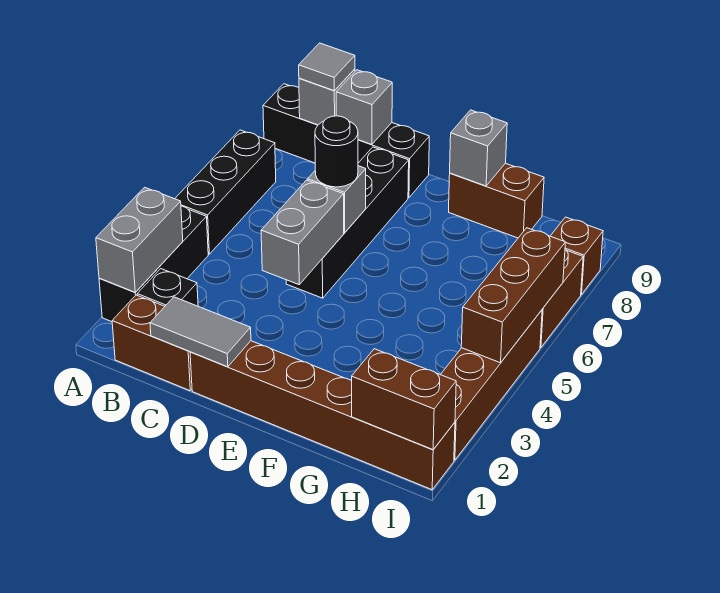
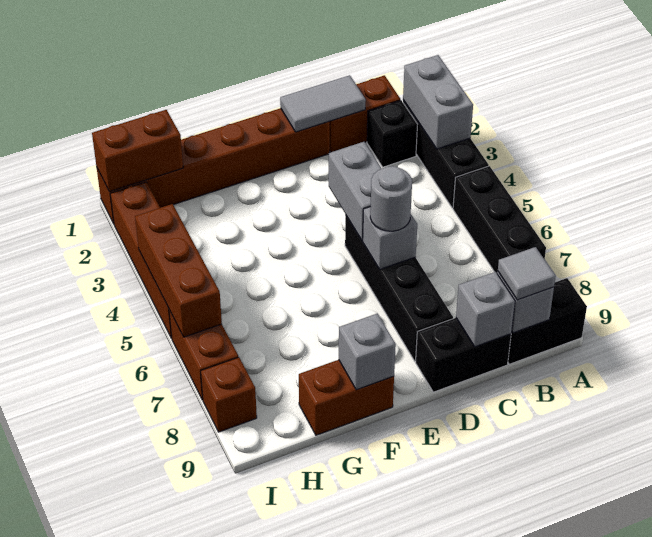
black 1x1 round brick [315,116,358,187] -> grey 1x1 round brick [370,166,412,231]

